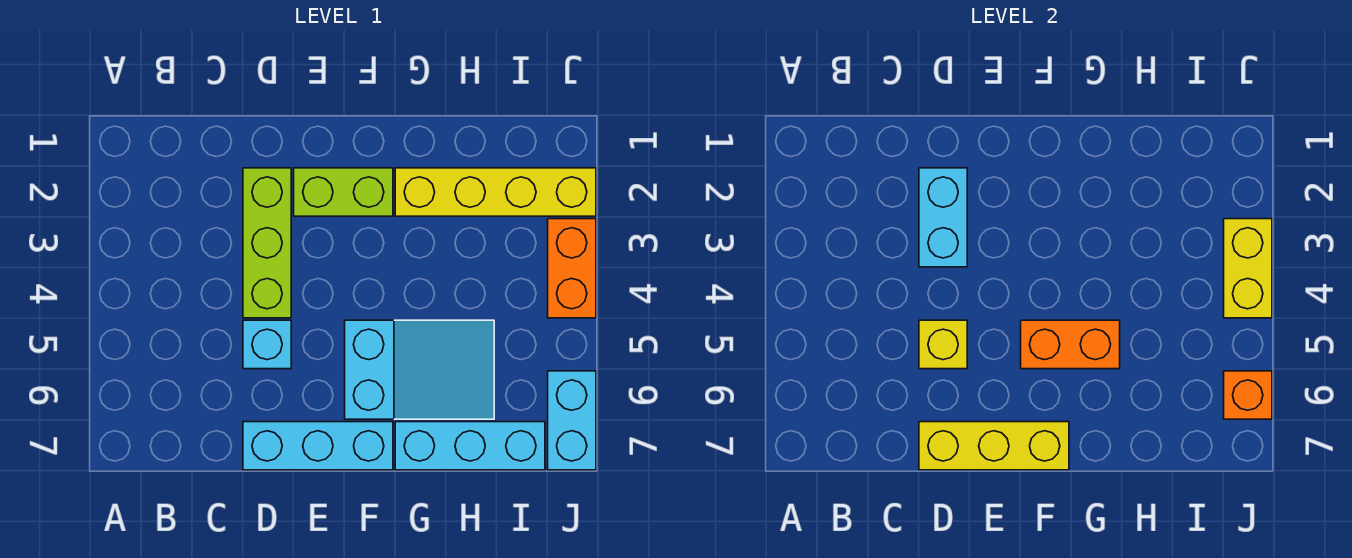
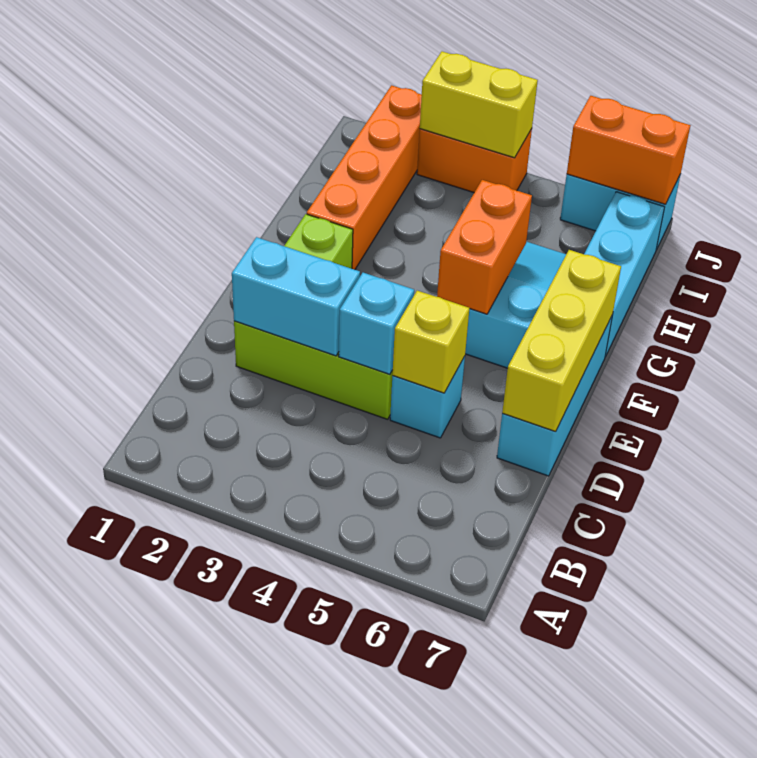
none -> cyan 1x1 brick [339,273,414,374]
yellow 1x4 brick [395,168,596,216] -> orange 1x4 brick [307,85,422,270]
orange 1x1 brick [1224,371,1272,419] -> orange 1x2 brick [567,96,690,204]

